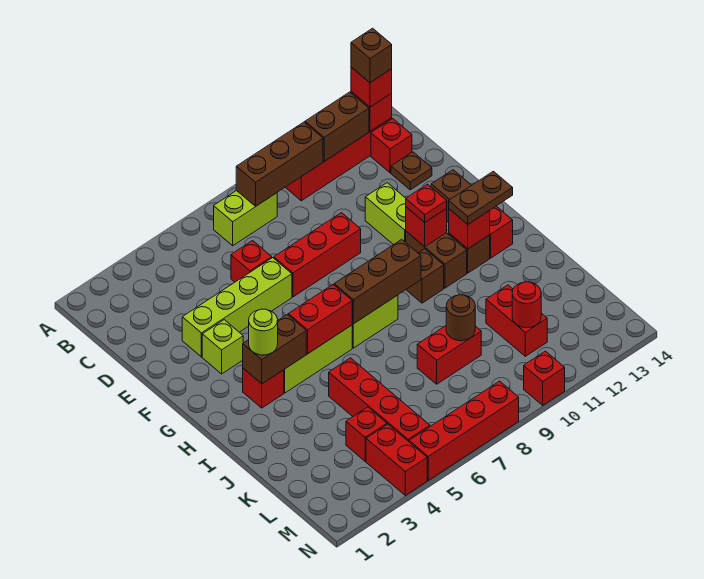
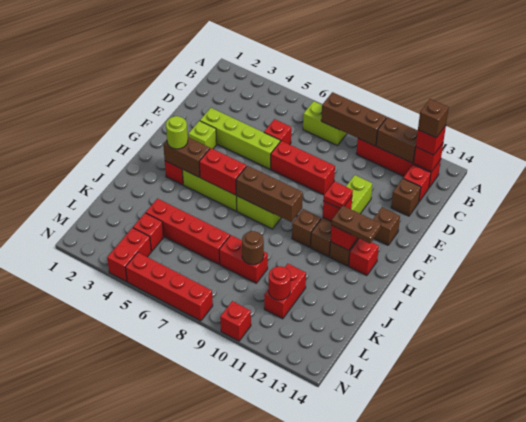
brown 1x1 plate [391,152,432,190] -> brown 1x1 brick [391,179,421,216]
red 1x4 brick [329,358,430,441] -> red 1x4 brick turned to [146,199,230,264]

